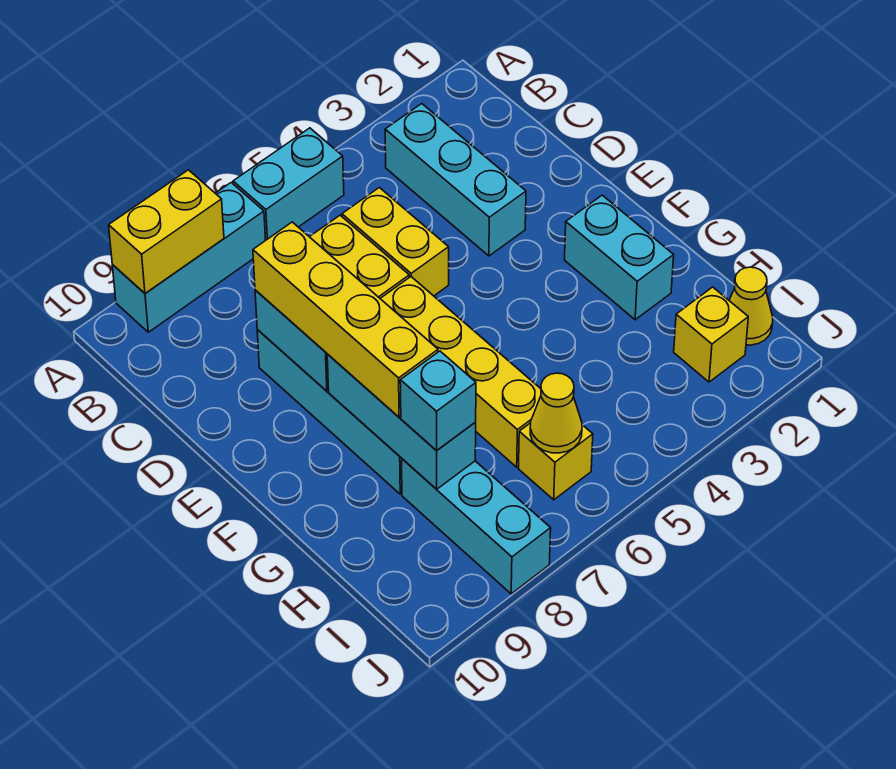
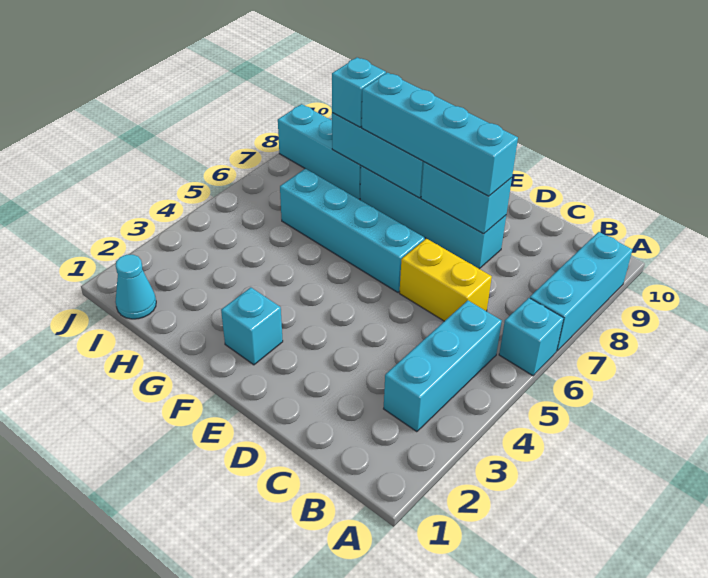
cyan 1x2 brick [233,128,344,240] -> cyan 1x1 brick [499,298,564,376]
yellow 1x2 brick [109,170,224,293] -> none
cyan 1x3 brick [385,104,526,256] -> cyan 1x3 brick turned to [384,301,502,432]
yellow 1x2 brick [342,188,449,296] -> none
yellow 1x4 brick [253,222,438,417] -> cyan 1x4 brick [362,72,518,196]
yellow 1x4 brick [380,277,541,467] -> cyan 1x4 brick [280,169,425,292]
cyan 1x2 brick [564,195,674,320] -> cyan 1x1 brick [221,288,283,365]
yellow 1x1 cone [729,267,773,345] -> cyan 1x1 cone [115,255,156,319]
yellow 1x1 brick [674,287,748,382] -> none
yellow 1x1 brick [518,423,593,500] -> none
yellow 1x1 cone [530,373,582,453] -> none

